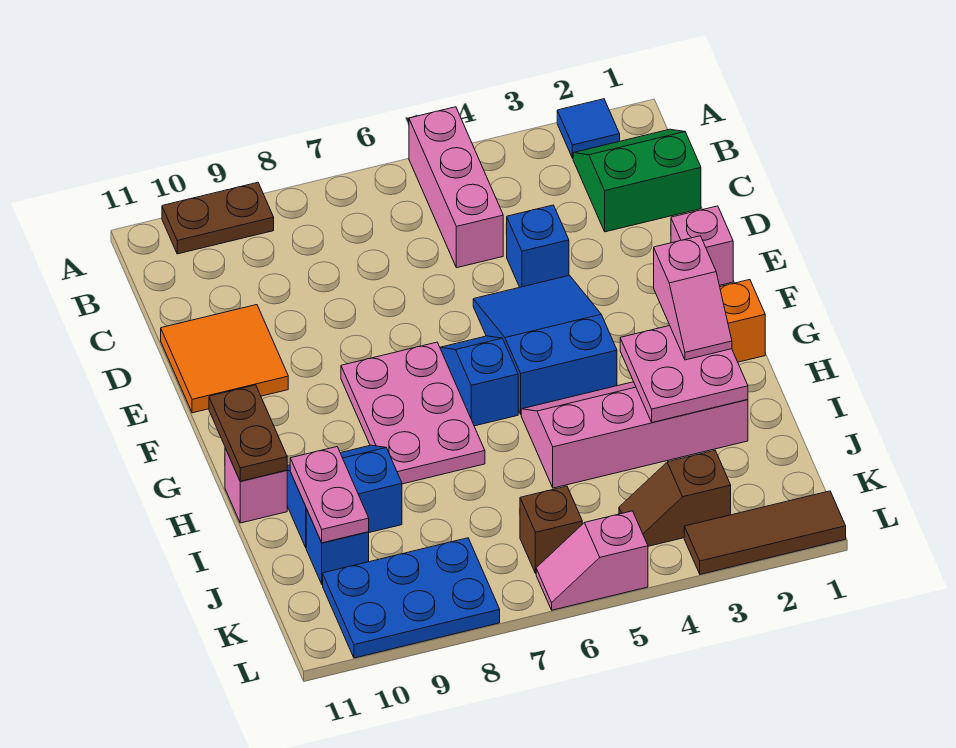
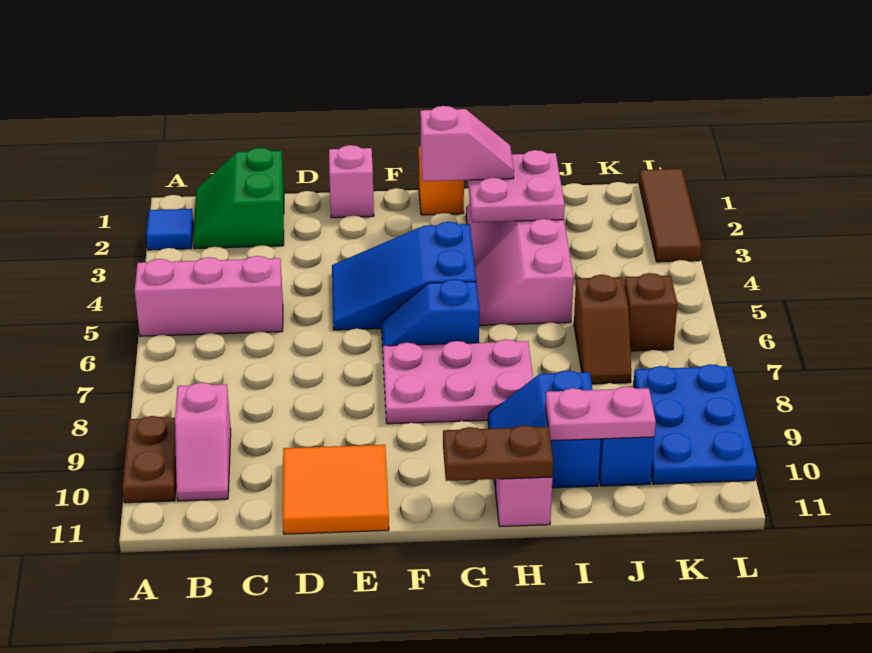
blue 1x1 brick [507,205,569,287] -> none
brown 1x2 slope [619,450,731,546] -> brown 1x2 slope moved to [574,275,631,384]
pink 1x2 slope [536,511,648,610] -> pink 1x2 slope moved to [175,383,231,501]

